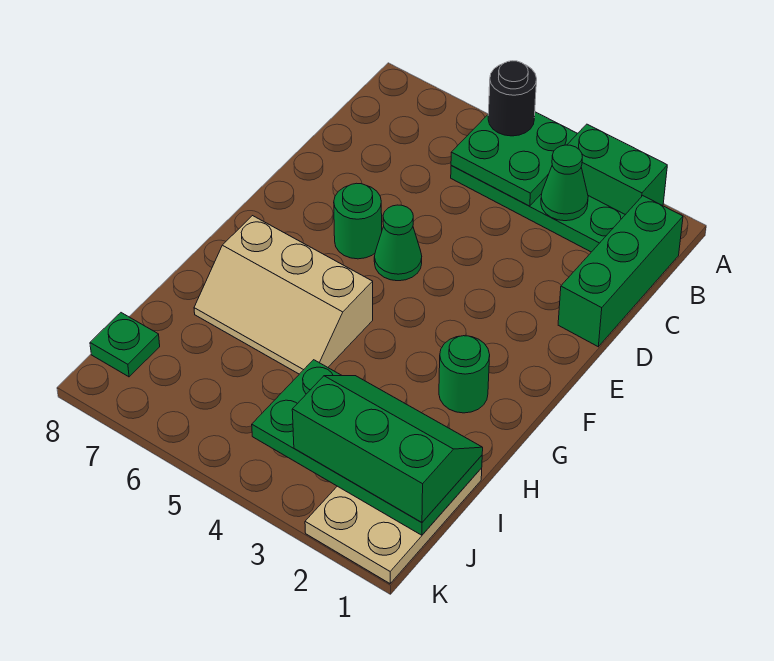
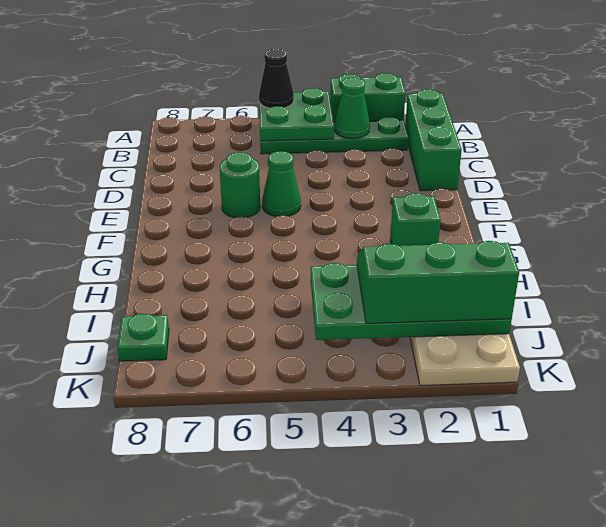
black 1x1 round brick [488,61,537,136] -> black 1x1 cone [259,49,294,108]
green 1x1 round brick [439,336,490,413] -> green 1x1 brick [390,193,441,246]
tan 2x3 slope [194,216,373,374] -> none

